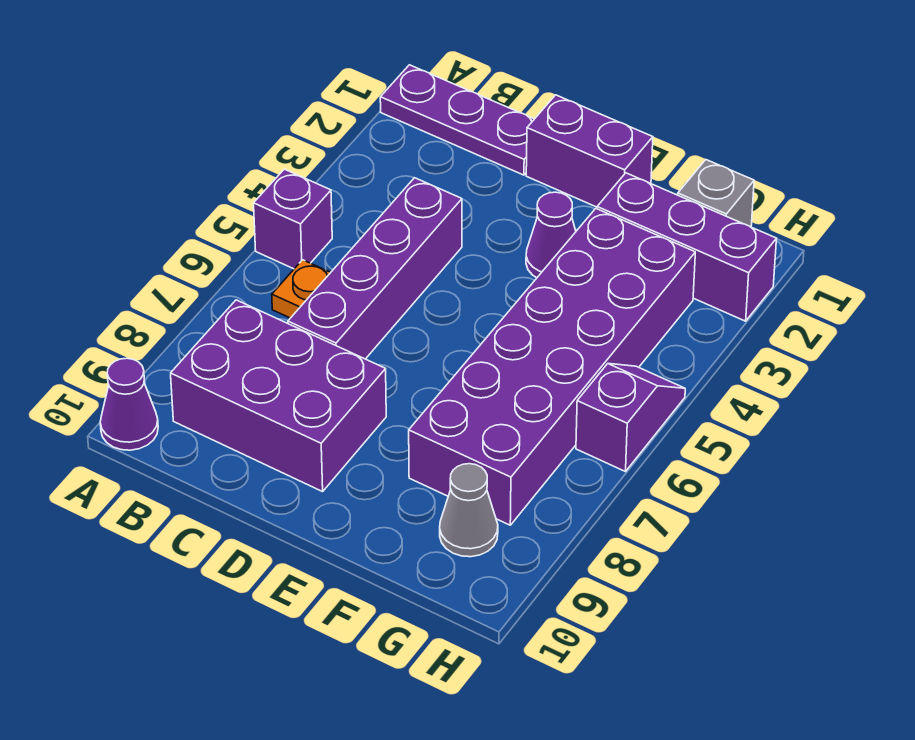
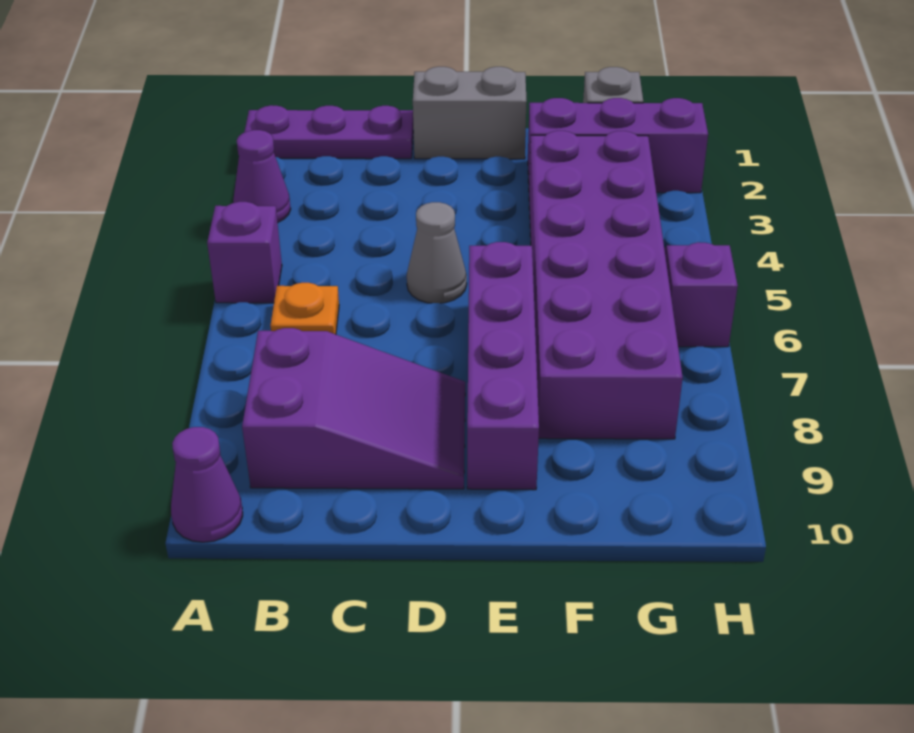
purple 2x3 brick [171,300,386,492] -> purple 2x3 slope [242,328,465,489]
purple 1x4 brick [288,178,462,359] -> purple 1x4 brick moved to [467,242,539,490]
purple 1x2 brick [526,95,653,207] -> grey 1x2 brick [413,67,527,159]
purple 1x1 cone [526,192,576,278] -> purple 1x1 cone moved to [233,130,291,223]
grey 1x1 cone [440,464,498,557] -> grey 1x1 cone moved to [407,202,467,303]

